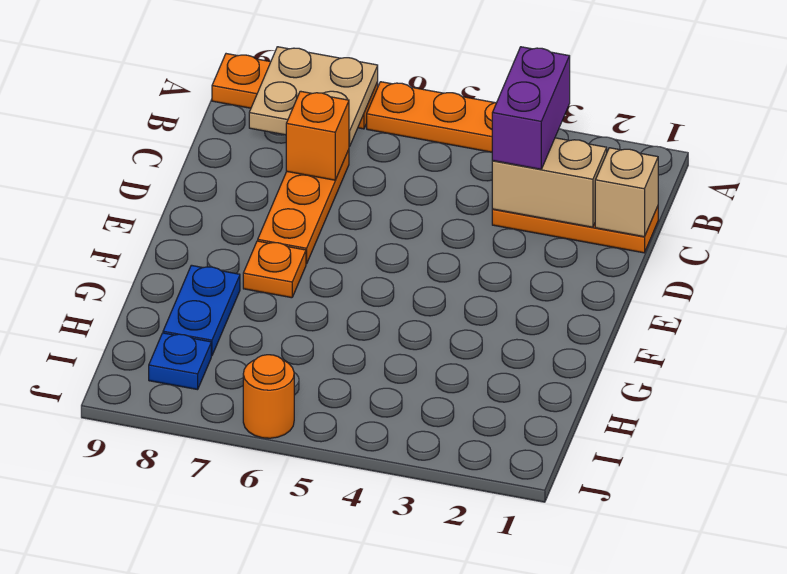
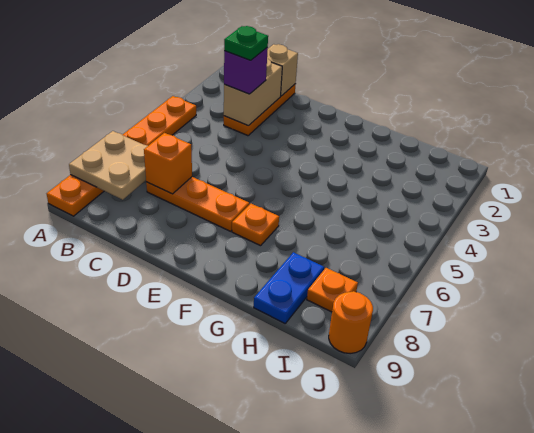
purple 1x2 brick [492,47,570,169] -> purple 1x1 brick [224,48,268,94]
none -> green 1x1 plate [224,26,268,60]
blue 1x2 plate [163,265,240,356] -> blue 1x2 plate turned to [254,252,324,323]
blue 1x1 plate [149,333,211,390] -> orange 1x1 plate [307,268,358,312]
orange 1x1 round brick [243,355,294,438] -> orange 1x1 round brick moved to [329,291,373,354]

